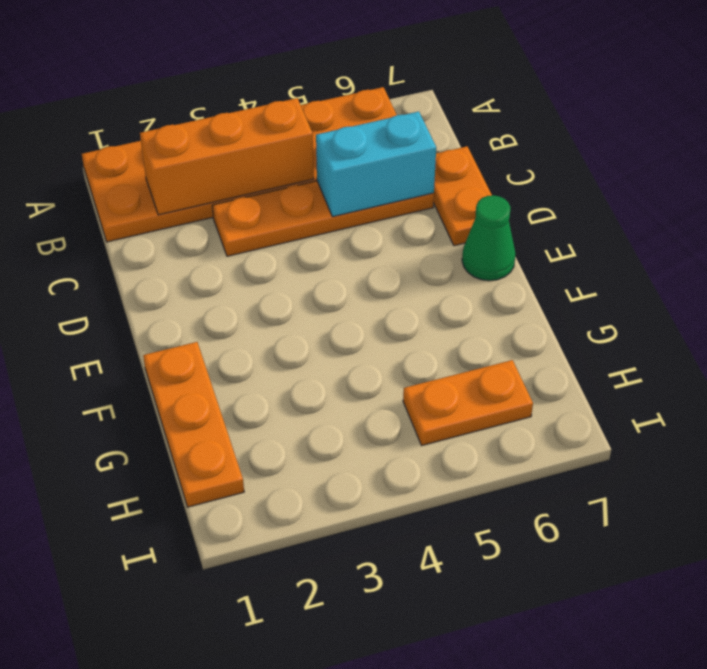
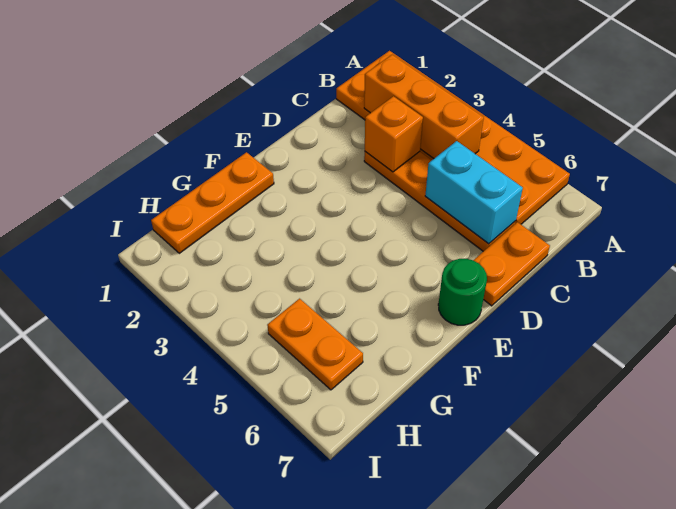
none -> orange 1x1 brick [365,96,423,172]
green 1x1 cone [462,195,516,281] -> green 1x1 round brick [438,259,487,325]

